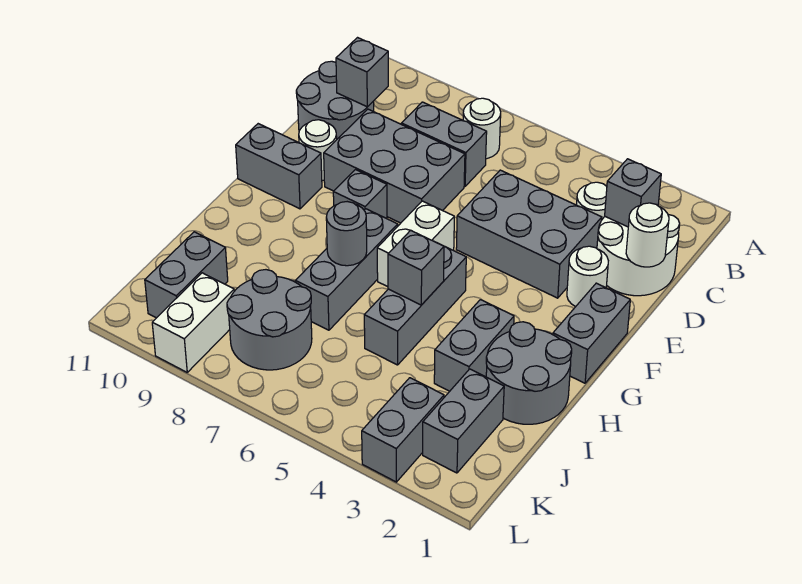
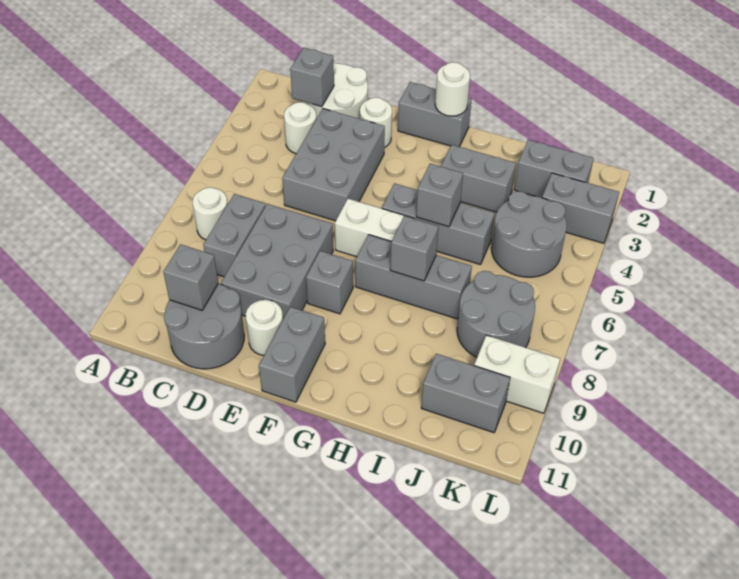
white 1x1 round brick [626,203,669,267] -> white 1x1 round brick moved to [435,62,470,116]
grey 2x2 round brick [486,322,572,424] -> grey 2x2 round brick moved to [491,191,567,277]
grey 1x1 round brick [326,202,367,266] -> grey 1x1 brick [390,216,438,281]

